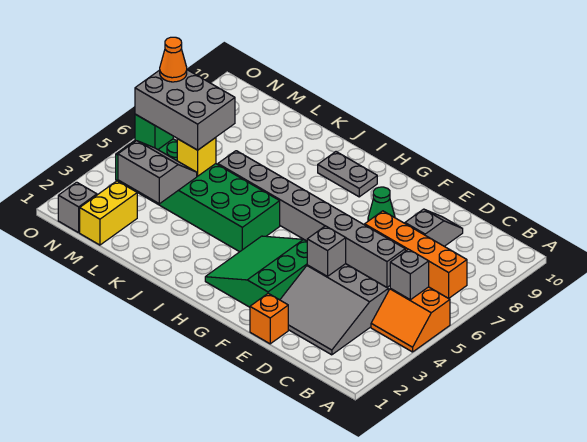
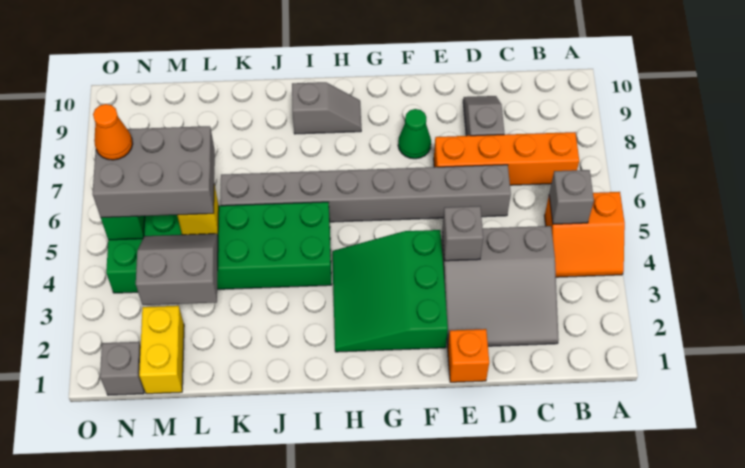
grey 1x2 plate [318,152,377,197] -> grey 1x2 slope [292,82,361,134]

